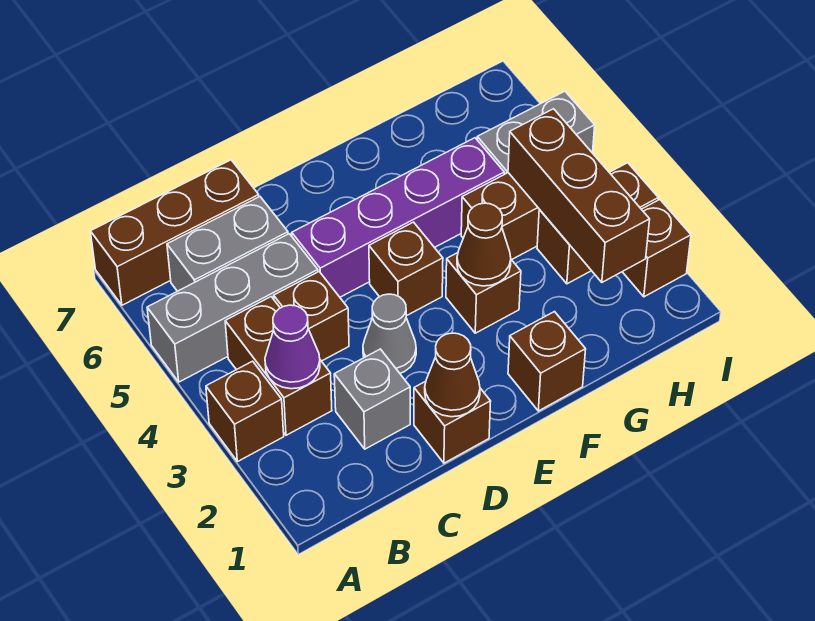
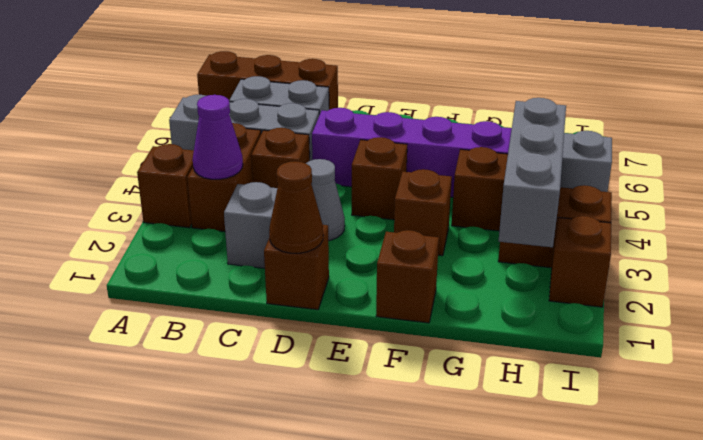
brown 1x1 cone [457,203,511,286] -> none
brown 1x3 brick [508,109,650,282] -> grey 1x3 brick [499,98,566,247]

